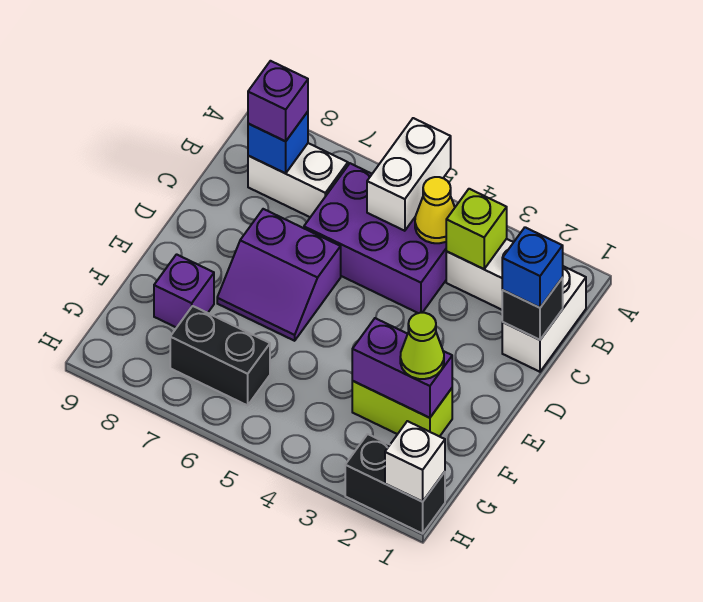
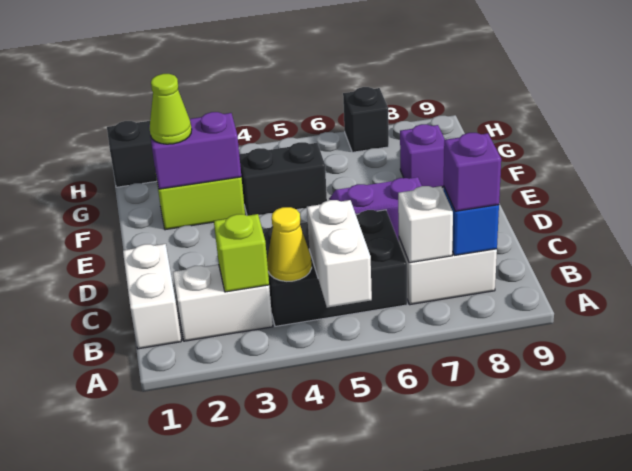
purple 2x3 brick [304,163,447,313] -> black 2x3 brick [262,210,407,326]
black 1x1 brick [502,278,563,340] -> black 1x1 brick moved to [343,87,389,152]
blue 1x1 brick [502,227,563,308] -> none
black 1x2 brick [170,306,270,405] -> black 1x2 brick moved to [239,142,327,216]
white 1x1 brick [385,421,445,502] -> white 1x1 brick moved to [398,186,453,263]

